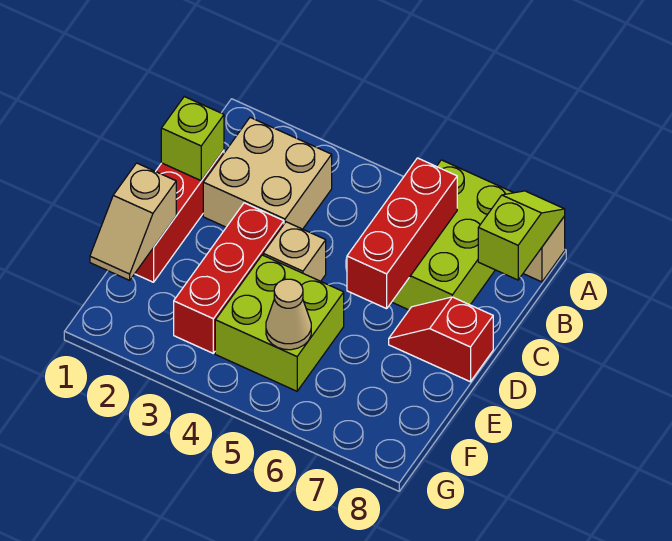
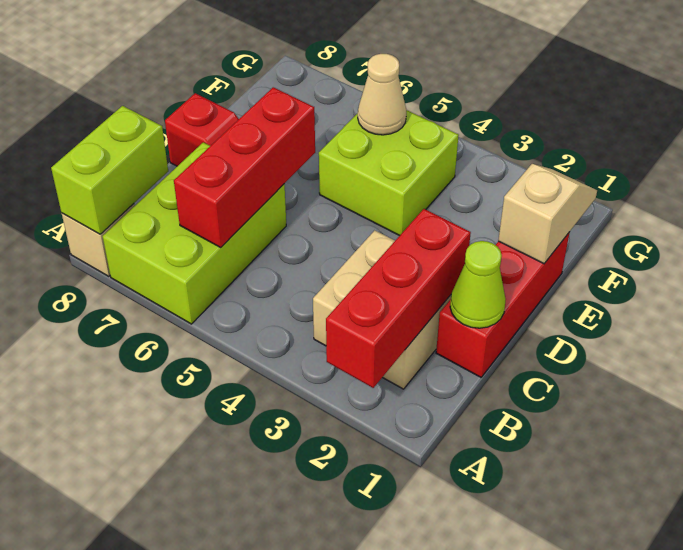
lime 1x2 slope [478,191,565,280] -> lime 1x2 brick [51,106,168,234]
lime 1x1 brick [161,97,224,181] -> lime 1x1 cone [450,241,506,328]
red 1x3 brick [174,203,284,353] -> red 1x3 brick moved to [326,209,471,388]
tan 1x1 brick [263,222,326,281] -> none

